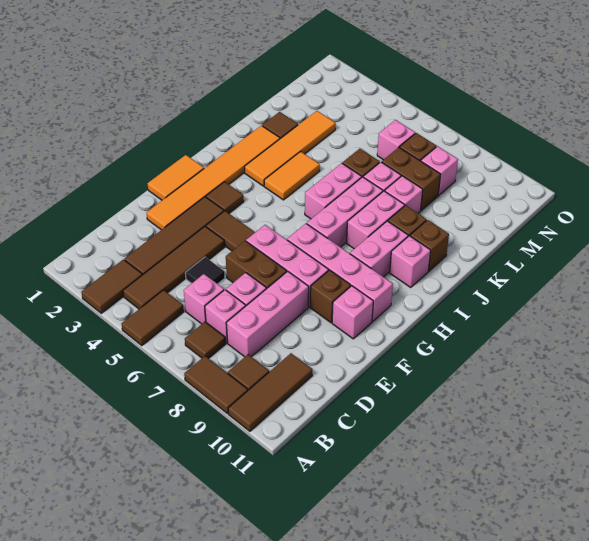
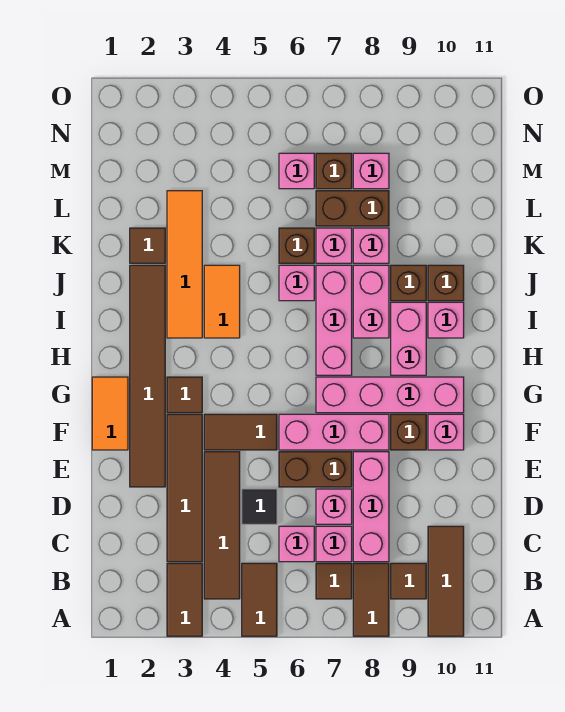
brown 1x2 tile [184,356,248,414] -> brown 1x2 tile turned to [353,563,389,636]
orange 1x6 tile [147,126,280,230] -> brown 1x6 tile [130,265,165,487]
pink 1x2 brick [305,163,362,219] -> pink 1x1 brick [279,265,314,301]

